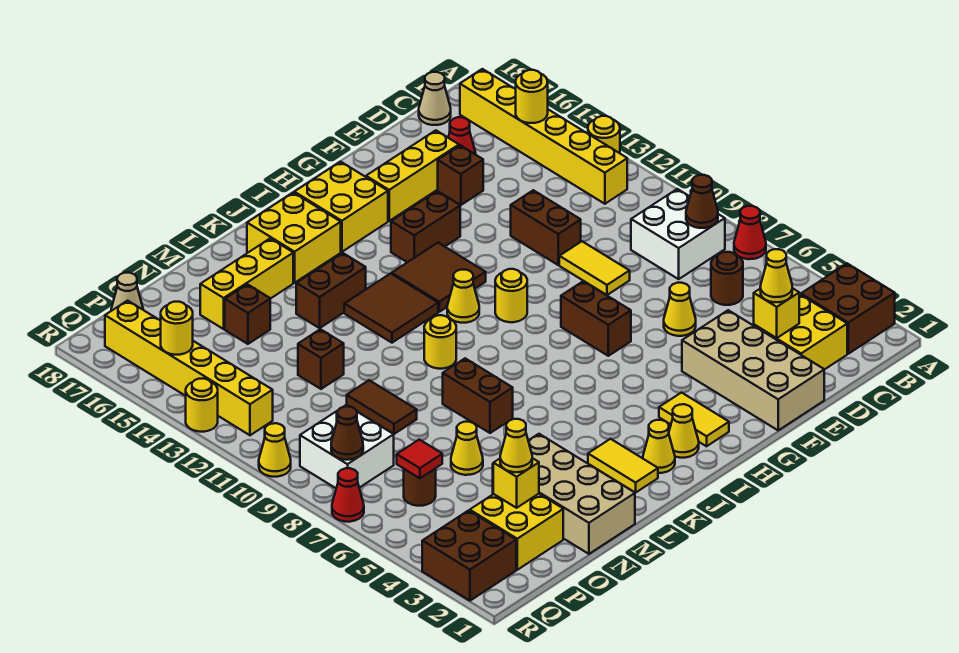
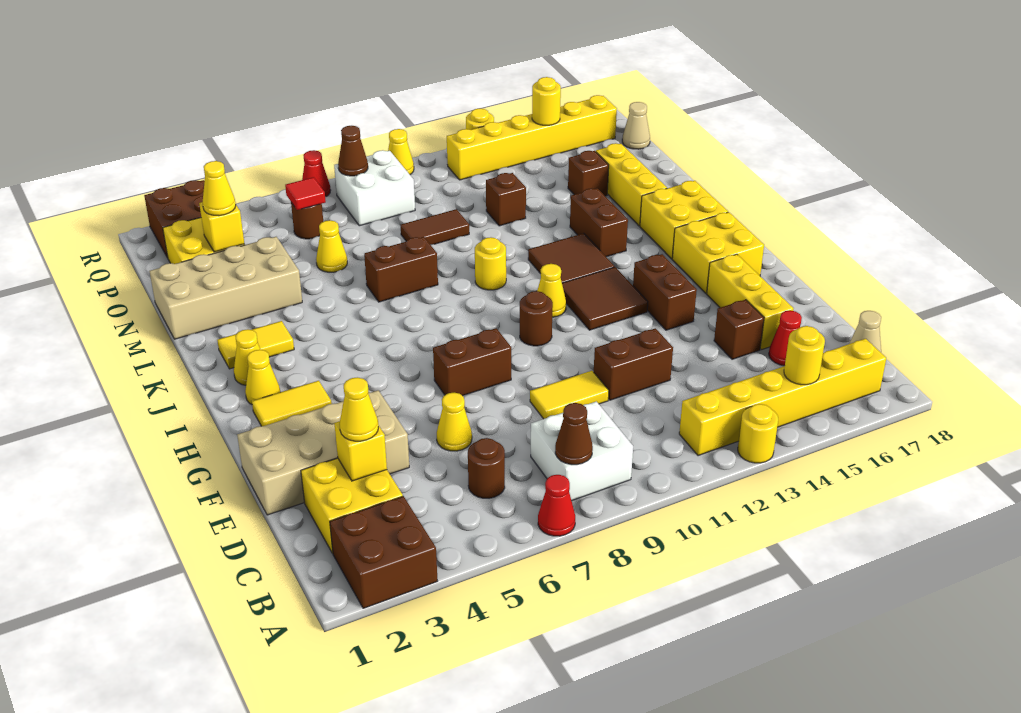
yellow 1x1 round brick [495,269,527,322] -> brown 1x1 round brick [520,291,553,346]

